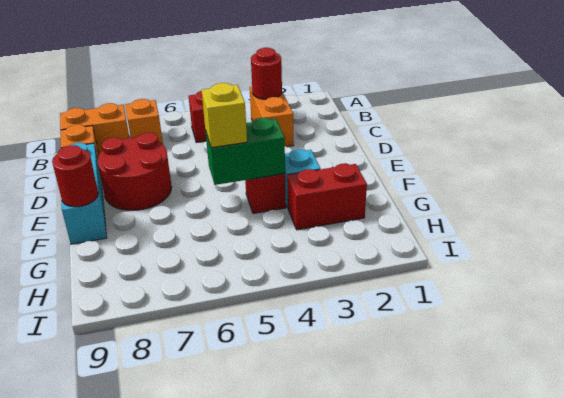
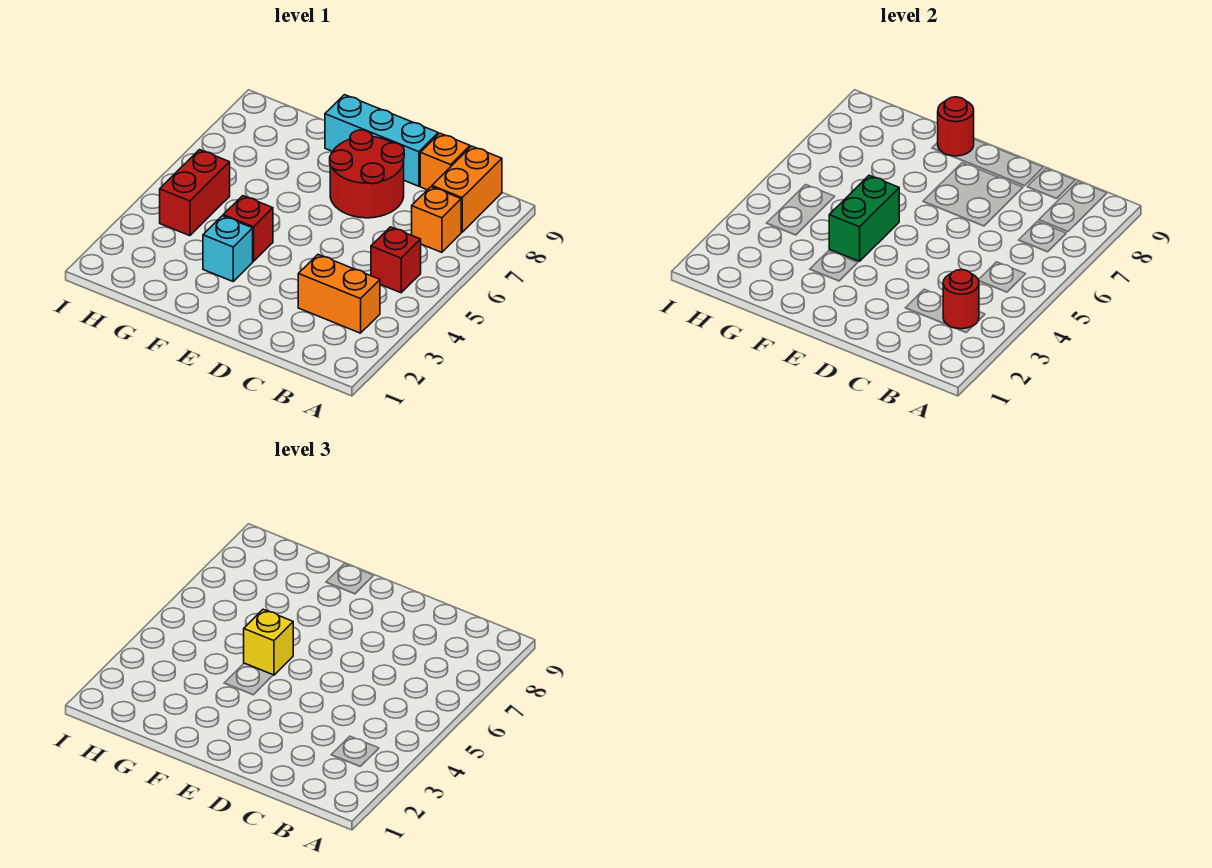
red 1x2 brick [287,164,367,230] -> red 1x2 brick moved to [160,150,230,236]

